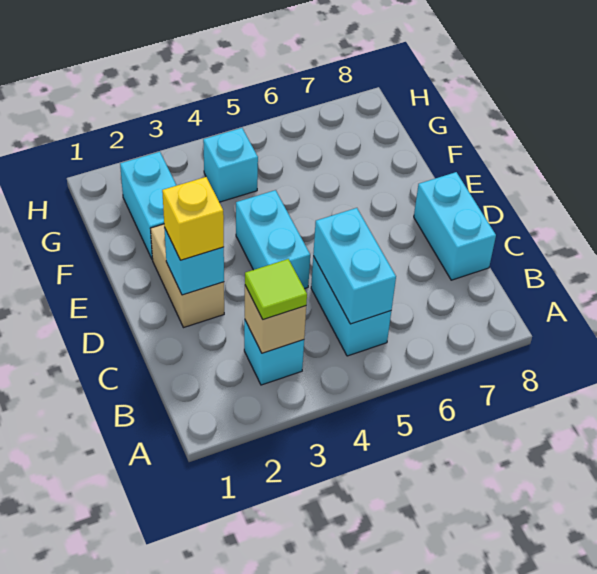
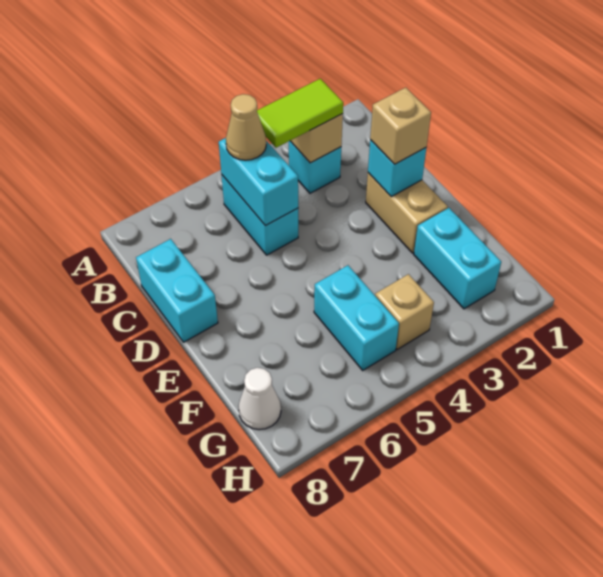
lime 1x1 tile [245,259,307,320] -> lime 1x2 tile [257,79,343,148]
none -> tan 1x1 cone [226,94,266,160]
yellow 1x1 brick [162,177,224,260] -> tan 1x1 brick [370,87,431,164]
cyan 1x2 brick [236,190,310,289] -> cyan 1x2 brick moved to [314,265,399,370]
cyan 1x1 brick [203,128,258,202] -> tan 1x1 brick [375,274,434,349]
none -> white 1x1 cone [238,368,281,430]

